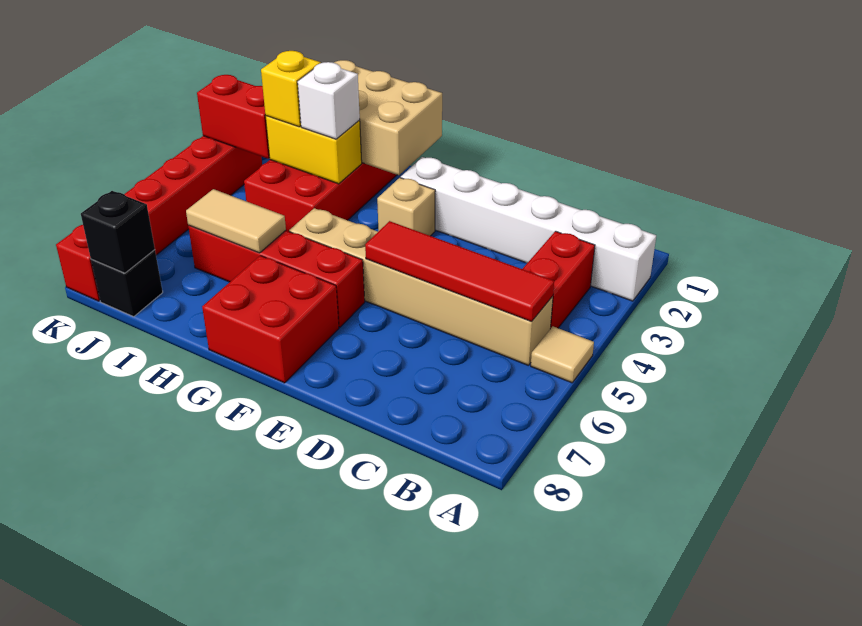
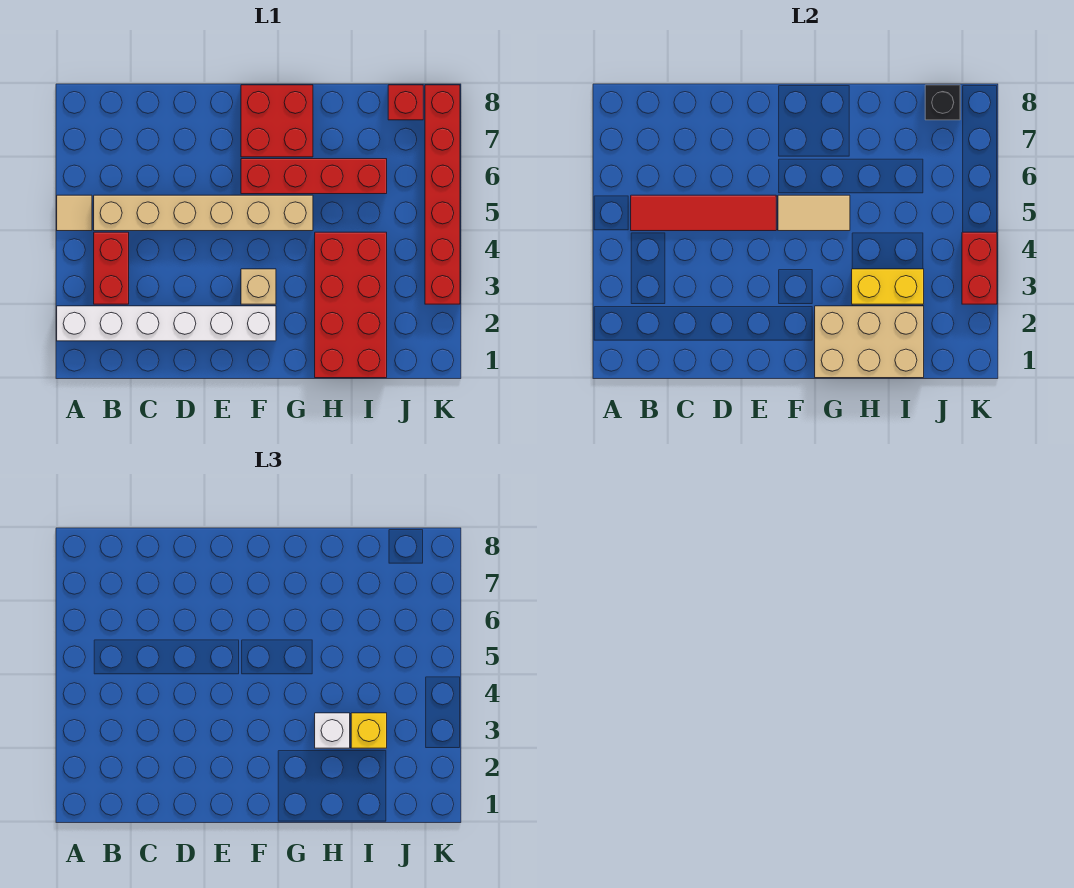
tan 1x2 tile [186,189,286,253] -> tan 1x2 tile moved to [778,195,850,231]
red 1x2 brick [197,75,270,159] -> red 1x2 brick turned to [962,232,997,304]
black 1x1 brick [91,250,163,317] -> red 1x1 brick [388,85,423,120]

